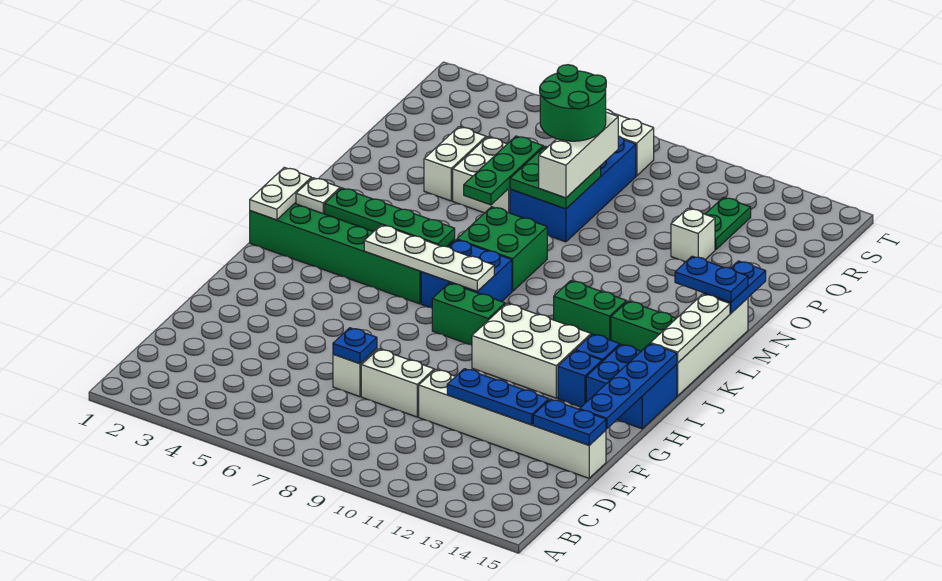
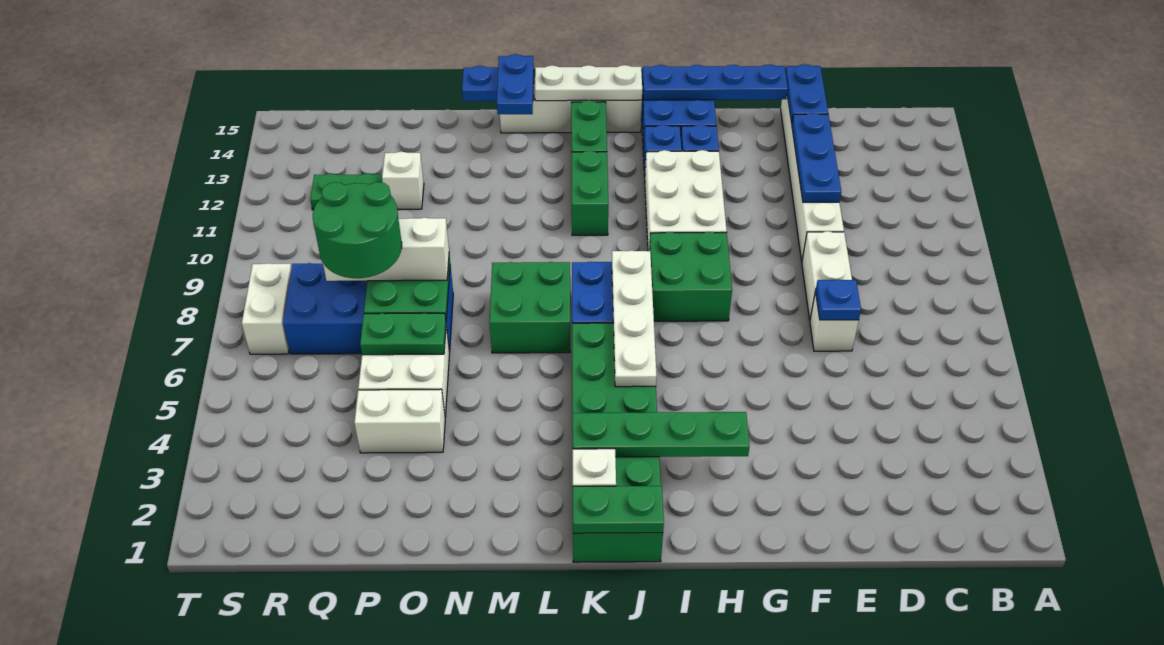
green 1x2 brick [432,283,505,345] -> green 2x2 brick [649,232,732,321]
white 1x2 plate [250,167,311,220] -> green 1x2 plate [573,486,664,533]
green 1x4 plate [325,188,455,247] -> green 1x4 plate turned to [572,412,750,457]
green 1x3 plate [464,136,543,205] -> green 1x2 plate [360,313,446,355]

